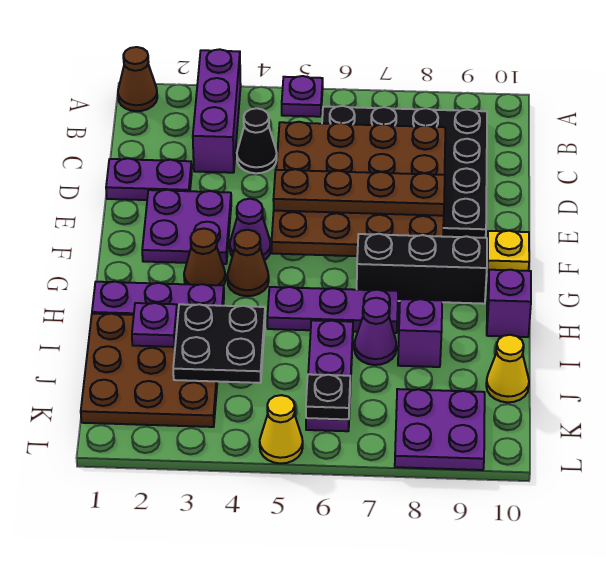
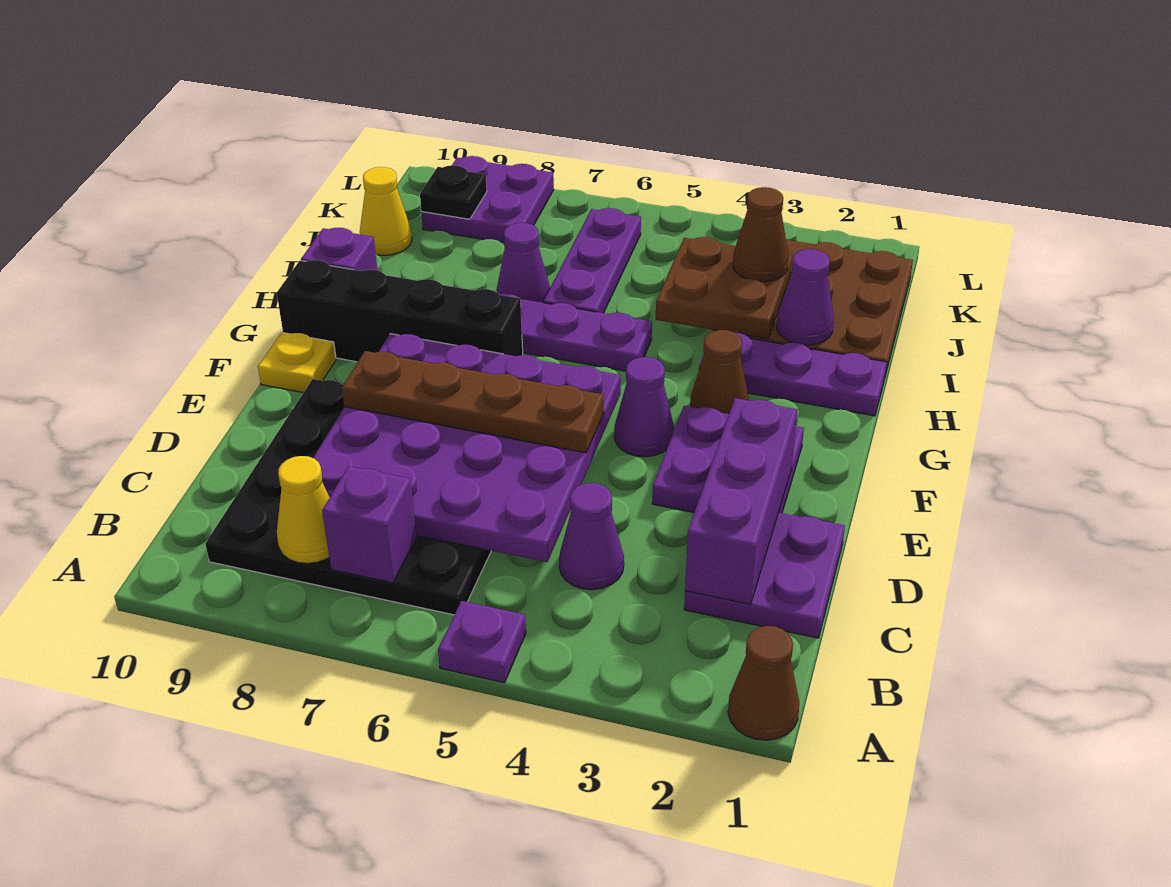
purple 1x3 brick [193,49,241,173] -> purple 1x3 brick moved to [685,398,797,604]
black 1x1 cone [237,108,277,173] -> purple 1x1 cone [559,483,624,590]
brown 4x4 plate [272,122,445,256] -> purple 4x4 plate [313,334,621,562]
purple 1x2 plate [106,158,192,200] -> purple 2x2 plate [684,513,845,638]
brown 1x1 cone [227,230,269,296] -> brown 1x1 cone moved to [733,187,789,282]
black 1x3 brick [357,234,487,304] -> black 1x4 brick [277,260,523,362]
purple 1x1 plate [132,303,177,347] -> purple 1x1 cone [777,249,834,345]
black 2x2 plate [173,304,265,383] -> brown 2x2 plate [656,237,793,339]
purple 1x1 brick [398,299,442,367] -> purple 1x1 brick moved to [322,466,417,583]
black 1x1 plate [306,374,350,419] -> black 1x1 plate moved to [420,165,487,219]
yellow 1x1 cone [260,395,303,464] -> yellow 1x1 cone moved to [277,456,330,563]

